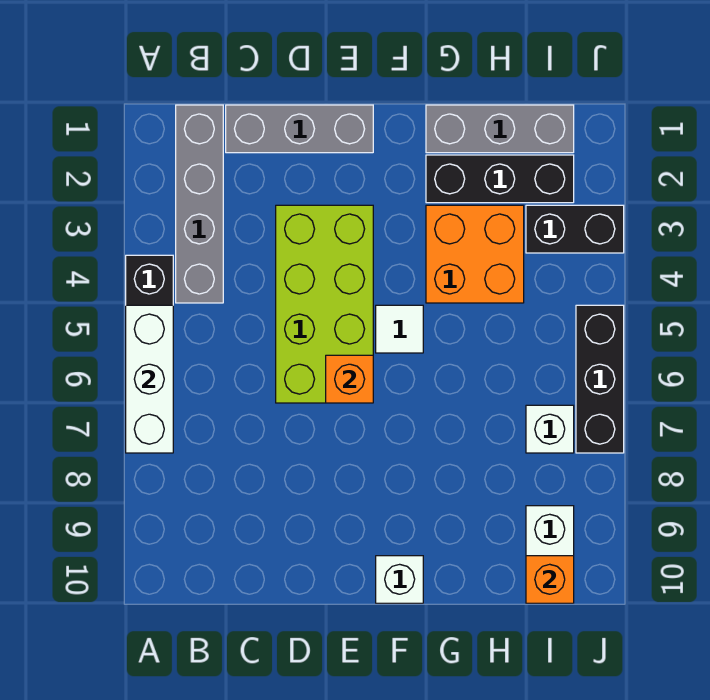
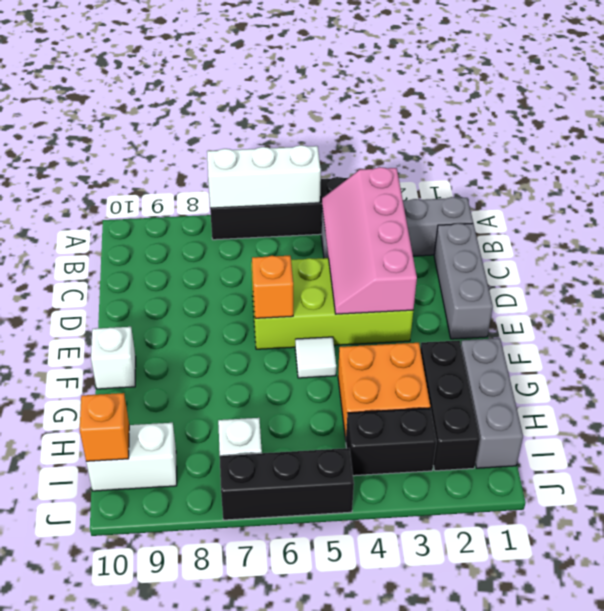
none -> pink 2x4 slope [322,167,417,314]
black 1x2 brick [526,205,624,253] -> black 1x2 brick turned to [346,408,437,476]

